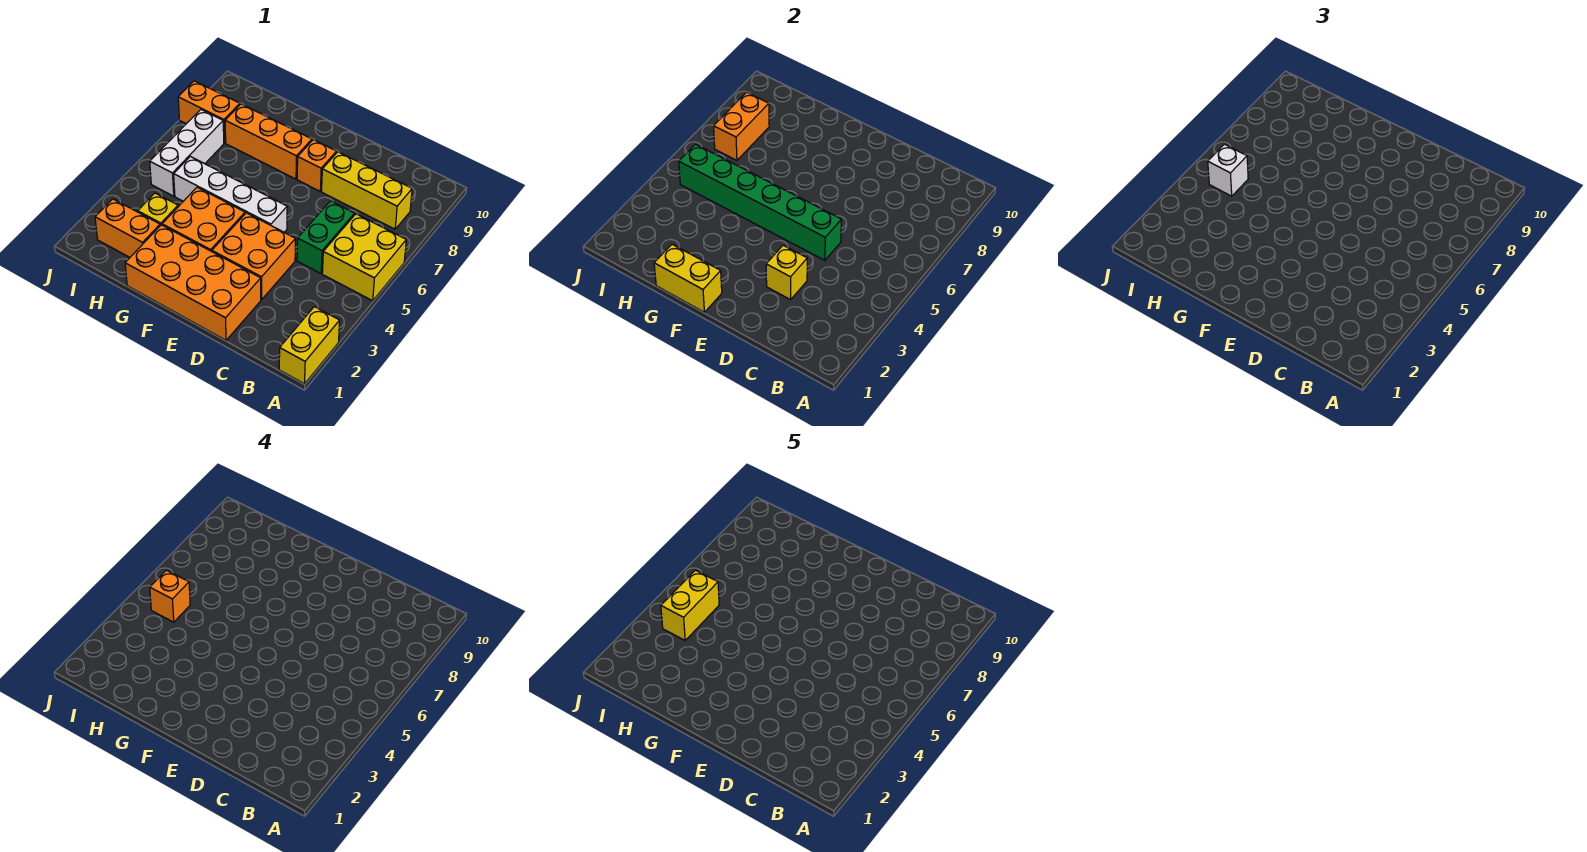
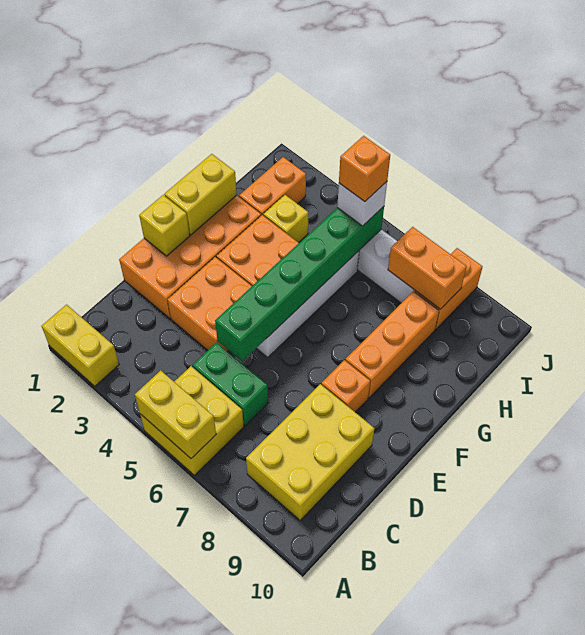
yellow 1x3 brick [322,152,412,229] -> yellow 2x3 brick [246,384,375,520]
yellow 1x1 brick [766,245,807,300] -> yellow 1x1 brick moved to [139,195,190,256]
yellow 1x2 brick [661,570,719,640] -> yellow 1x2 brick moved to [135,371,216,458]

